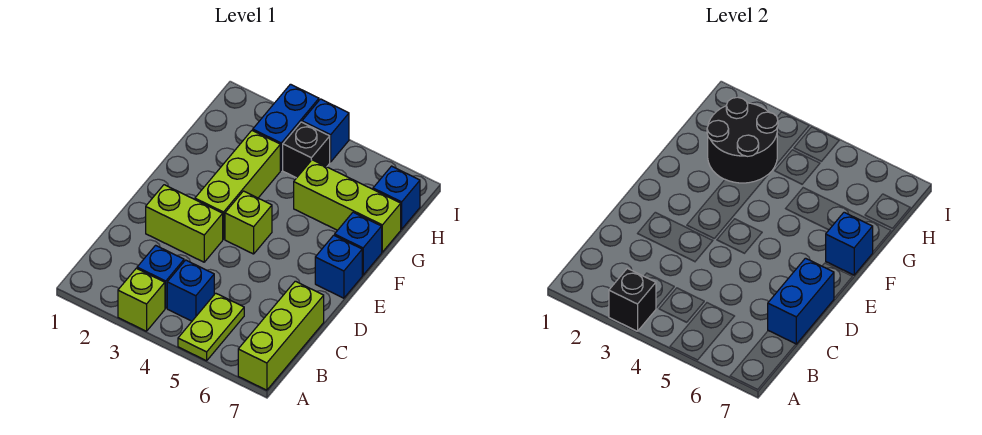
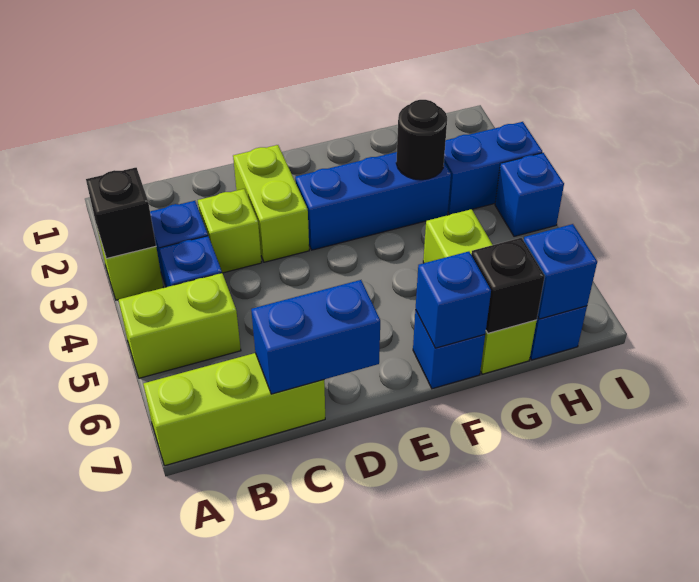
lime 1x2 plate [178,293,244,361] -> lime 1x2 brick [118,273,241,378]
lime 1x3 brick [195,130,280,239] -> blue 1x3 brick [295,152,451,250]
lime 1x1 brick [225,191,272,254] -> lime 1x1 brick moved to [198,189,262,273]
blue 1x1 brick [315,235,362,298] -> blue 1x1 brick moved to [524,224,597,319]
black 2x2 round brick [707,97,778,183] -> black 1x1 round brick [396,100,447,180]
black 1x1 brick [283,122,330,178] -> black 1x1 brick moved to [471,238,545,333]

